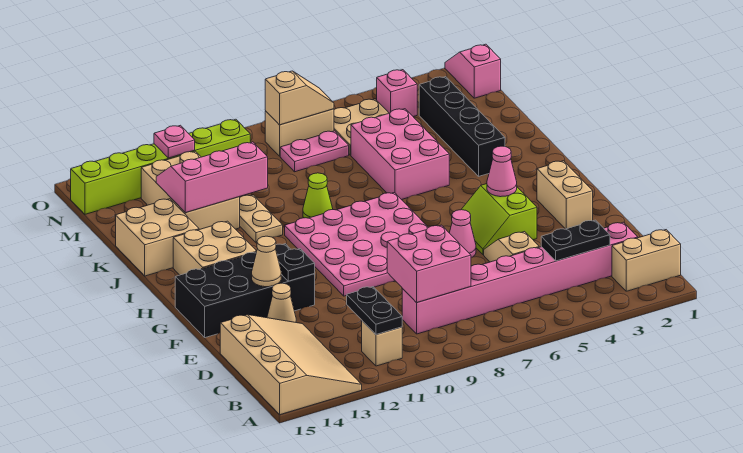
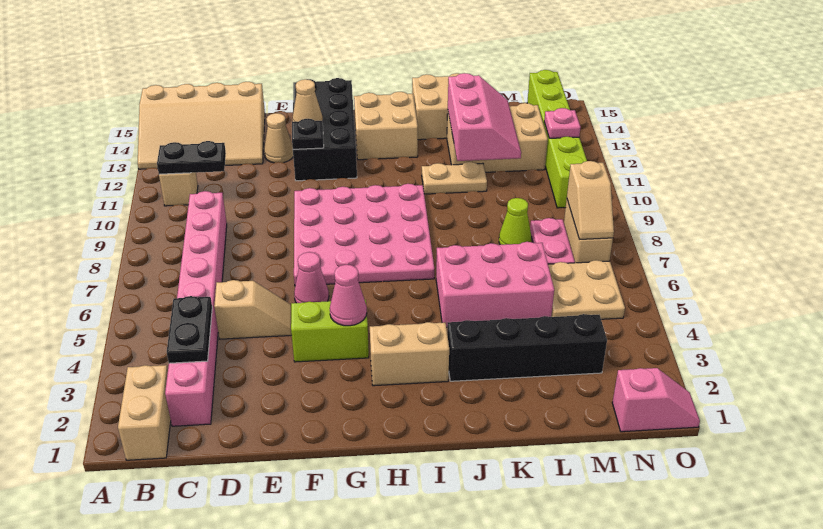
pink 2x2 brick [387,225,471,303] -> none
tan 1x2 brick [537,161,593,229] -> tan 1x2 brick moved to [370,322,449,386]
lime 1x1 cone [303,173,333,218] -> lime 1x1 cone moved to [499,198,531,245]
pink 1x1 brick [377,70,417,117] -> none

